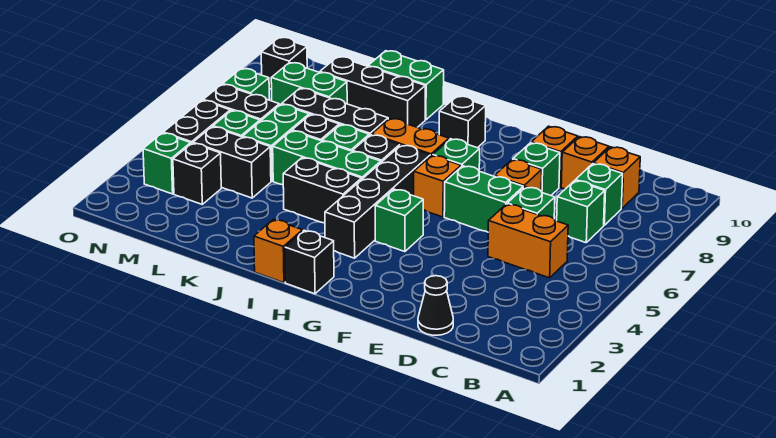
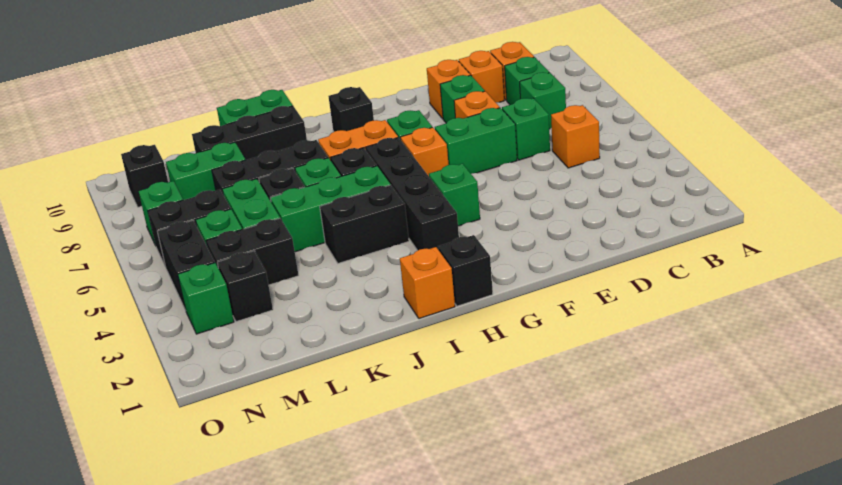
orange 1x2 brick [488,204,568,278] -> orange 1x1 brick [551,105,600,168]
black 1x1 cone [418,276,453,335] -> none

